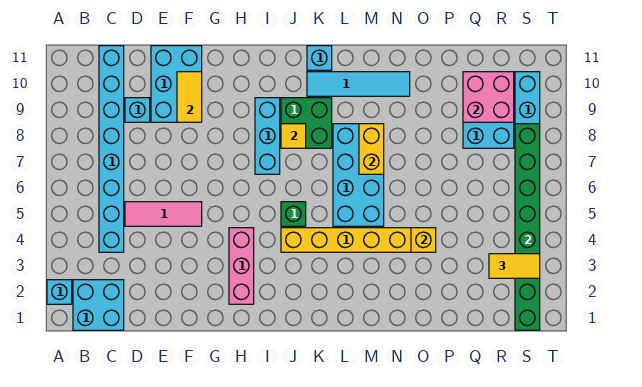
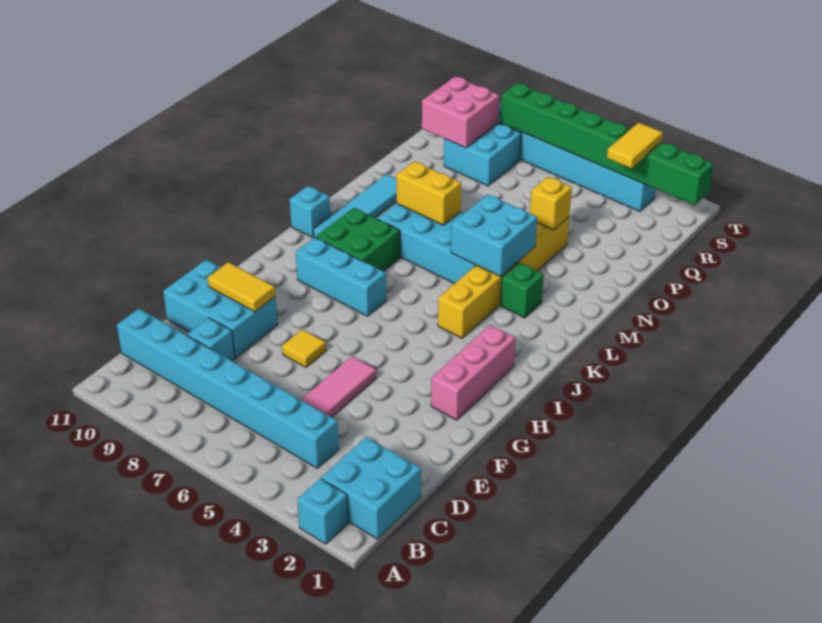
pink 1x3 brick [229,228,254,304] -> pink 1x3 brick turned to [431,325,516,420]
green 1x1 brick [281,202,306,226] -> green 1x1 brick moved to [500,263,544,318]
yellow 1x1 tile [281,124,306,148] -> yellow 1x1 tile moved to [282,329,326,367]
none -> cyan 2x2 brick [451,195,537,277]

